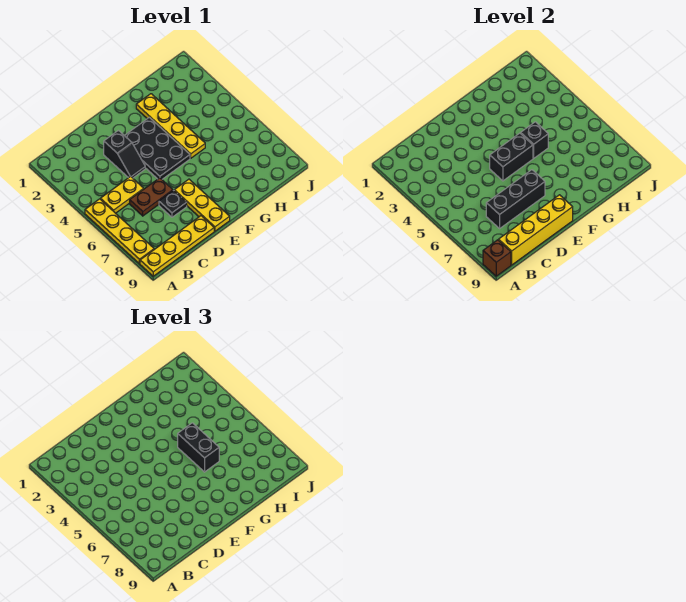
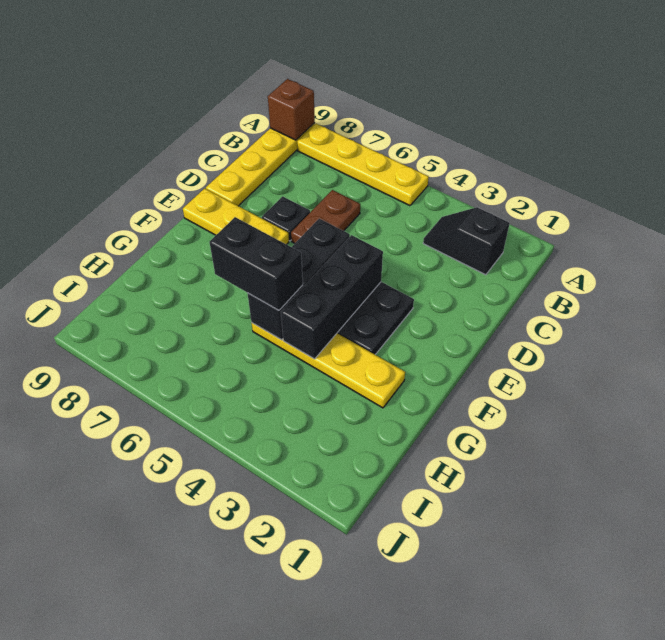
yellow 1x2 plate [101,176,144,213] -> none
yellow 1x4 brick [499,195,573,265] -> none
black 1x3 brick [486,170,545,228] -> black 1x3 brick moved to [281,235,383,359]
black 1x2 slope [104,130,145,178] -> black 1x2 slope moved to [423,207,510,275]

